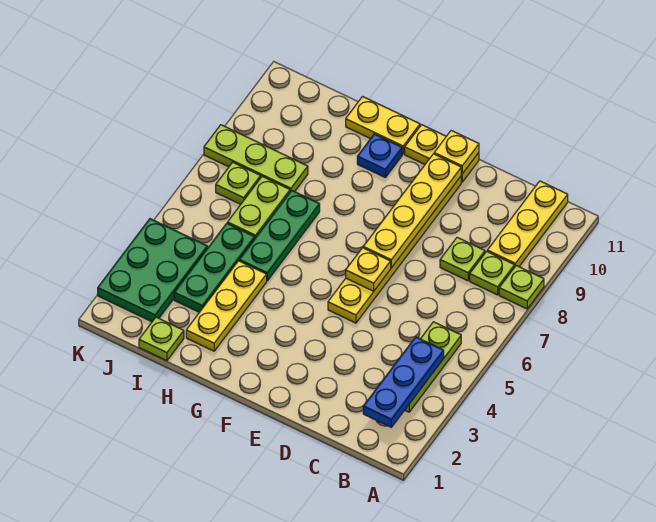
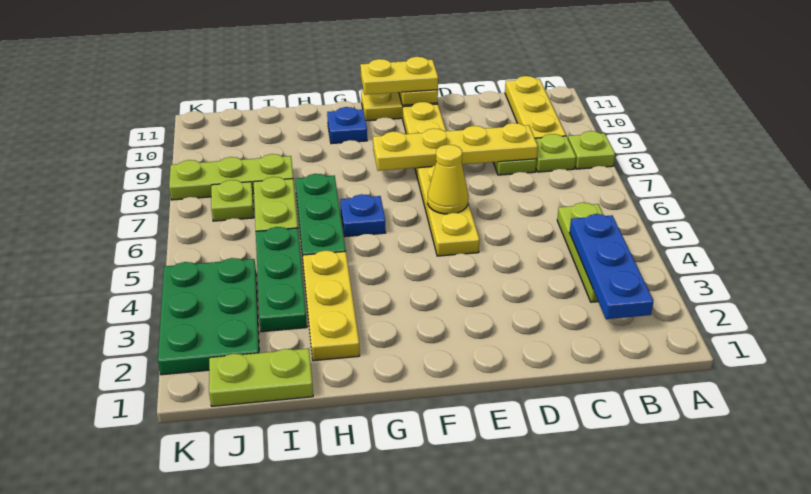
yellow 1x1 plate [346,248,391,291] -> yellow 1x1 cone [428,145,468,214]
yellow 1x4 plate [363,154,461,268] -> yellow 1x4 plate turned to [373,123,538,171]
none -> blue 1x1 plate [340,194,386,237]
yellow 1x2 plate [346,97,420,154] -> yellow 1x2 plate moved to [360,57,438,95]
lime 1x1 plate [139,317,184,361] -> lime 1x2 plate [209,348,313,406]

